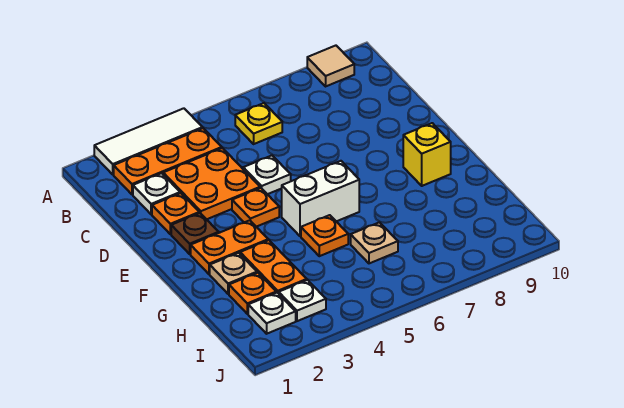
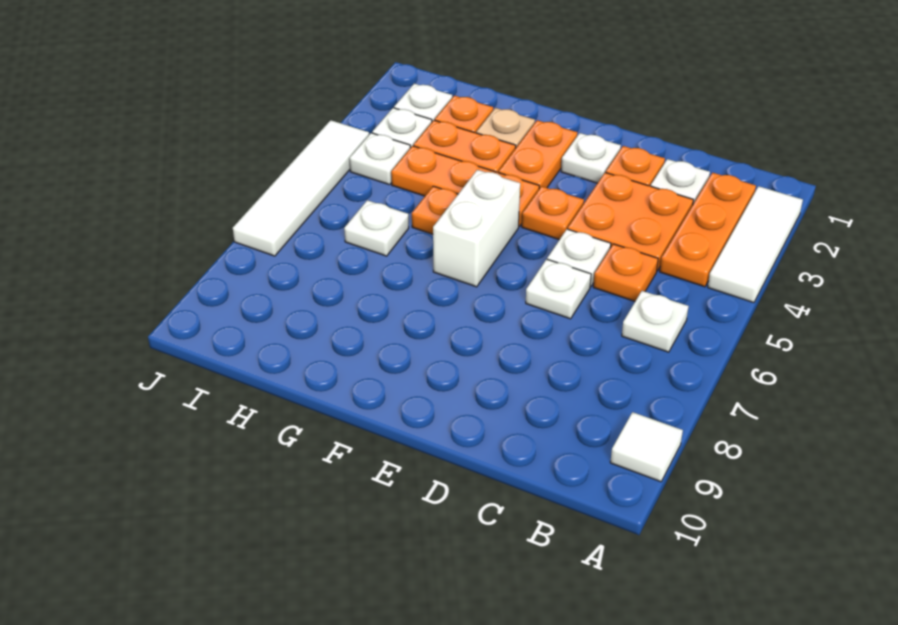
tan 1x1 tile [307,46,354,86] -> white 1x1 tile [610,412,683,482]
yellow 1x1 plate [235,103,282,144] -> white 1x1 plate [622,291,689,352]
none -> orange 1x1 plate [593,244,658,301]
none -> white 1x1 plate [526,259,591,319]
brown 1x1 plate [171,213,219,254] -> white 1x1 plate [561,133,621,183]
none -> orange 1x3 plate [391,146,539,226]
yellow 1x1 brick [403,123,451,186] -> none
tan 1x1 plate [351,222,398,263] -> white 1x1 plate [344,200,409,256]
none -> white 1x1 plate [349,133,411,185]
none -> white 1x4 tile [233,120,369,256]

